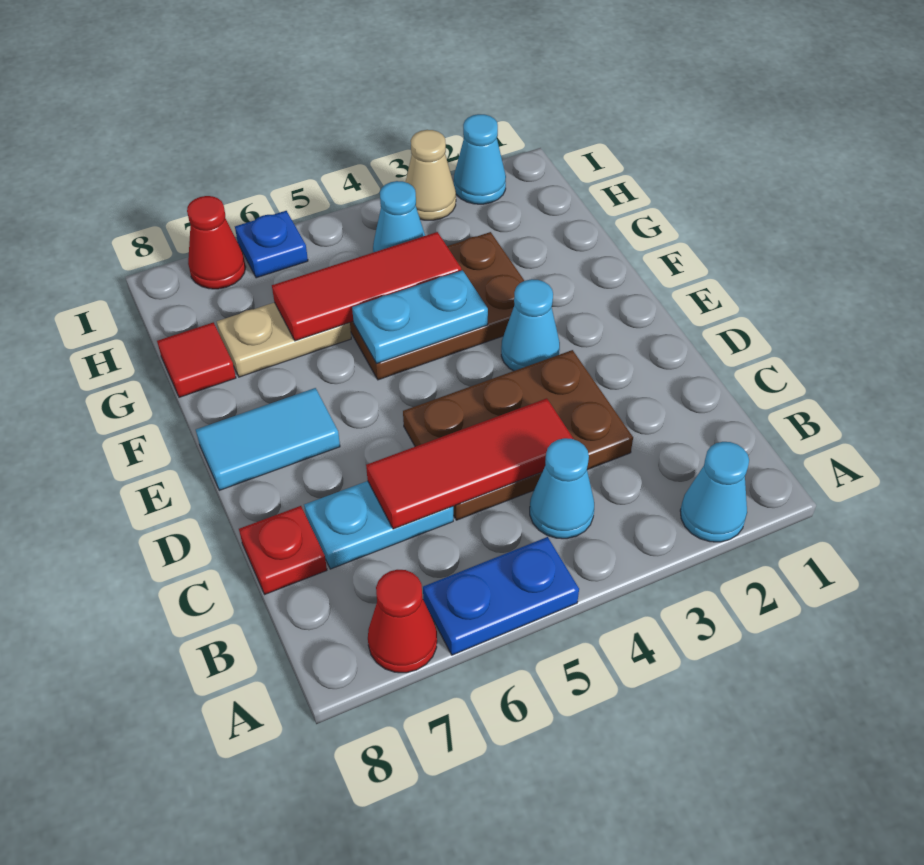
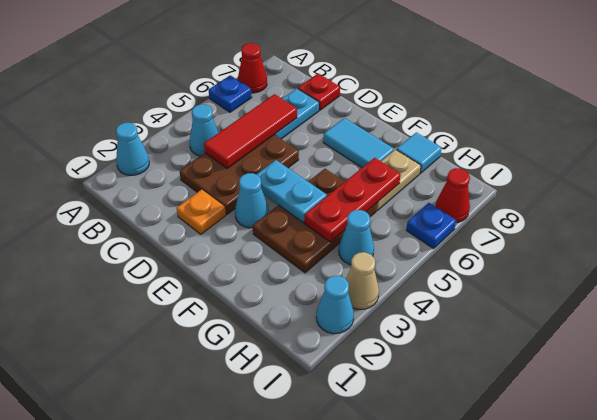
blue 1x2 plate [423,537,579,655] -> blue 1x1 plate [209,75,252,112]
none -> orange 1x1 plate [177,189,226,234]
cyan 1x2 tile [196,388,340,490] -> cyan 1x2 tile turned to [323,118,394,168]
cyan 1x2 plate [352,270,488,364] -> cyan 1x2 plate turned to [256,160,327,222]
red 1x3 tile [272,232,461,341] -> red 1x3 plate [304,158,401,242]
red 1x1 tile [157,322,236,397] -> cyan 1x1 tile [396,132,442,173]

